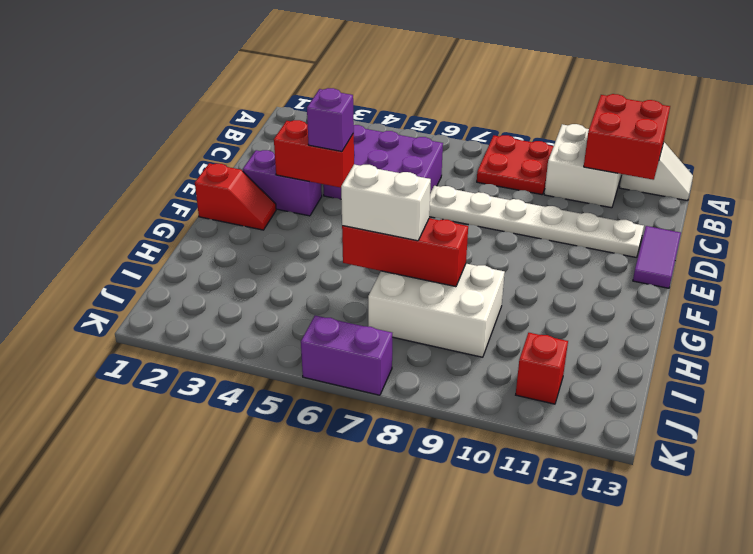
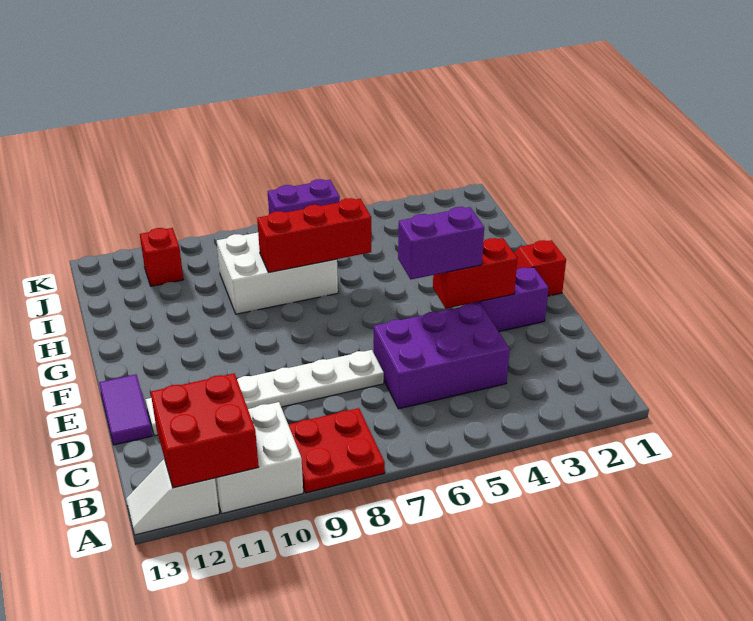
purple 1x1 brick [307,88,354,152] -> purple 1x2 brick [398,207,484,279]
white 1x2 brick [341,164,431,241] -> none

